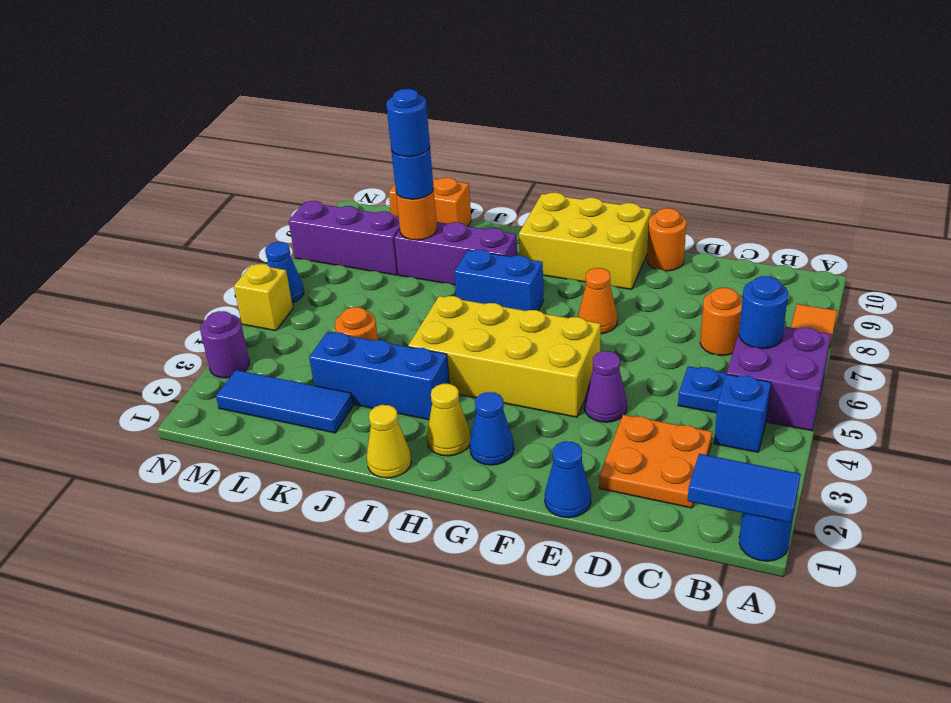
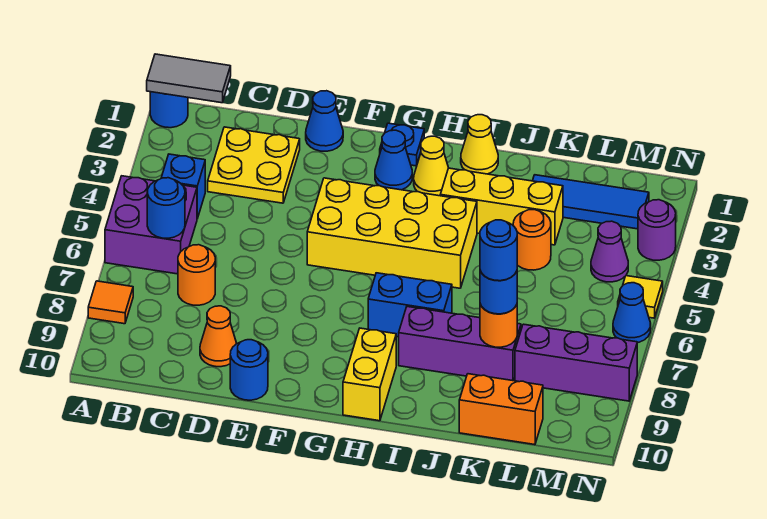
blue 1x2 tile [688,454,801,523] -> grey 1x2 tile [147,54,231,103]
orange 2x2 plate [599,415,712,508] -> yellow 2x2 plate [208,127,300,203]
blue 1x1 plate [678,366,727,413] -> blue 1x1 plate moved to [380,123,424,166]
purple 1x1 cone [584,351,627,422] -> purple 1x1 cone moved to [591,221,628,282]
orange 1x1 round brick [647,208,686,271] -> blue 1x1 round brick [230,340,268,400]
orange 1x1 cone [578,268,617,334] -> orange 1x1 cone moved to [200,306,237,367]
yellow 2x3 brick [519,193,651,289] -> yellow 1x2 brick [343,328,396,421]
blue 1x3 brick [309,332,449,420] -> yellow 1x3 brick [440,168,563,245]
yellow 1x1 brick [234,264,293,331] -> yellow 1x1 tile [618,276,663,318]

